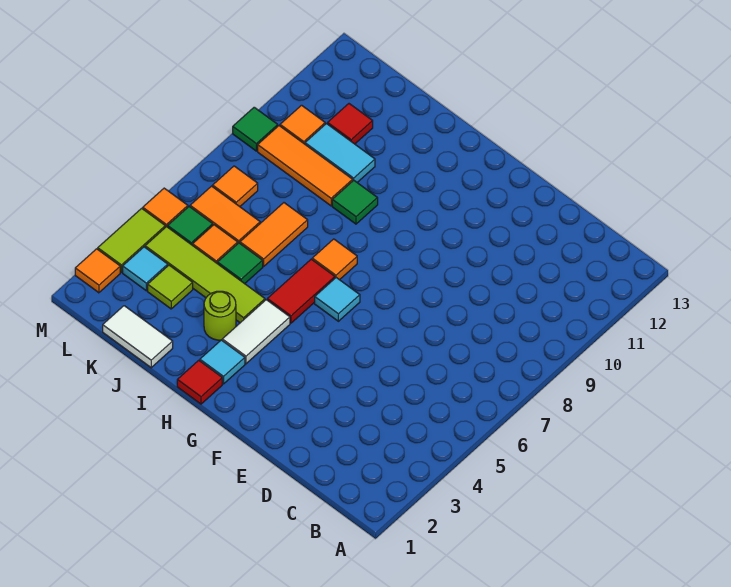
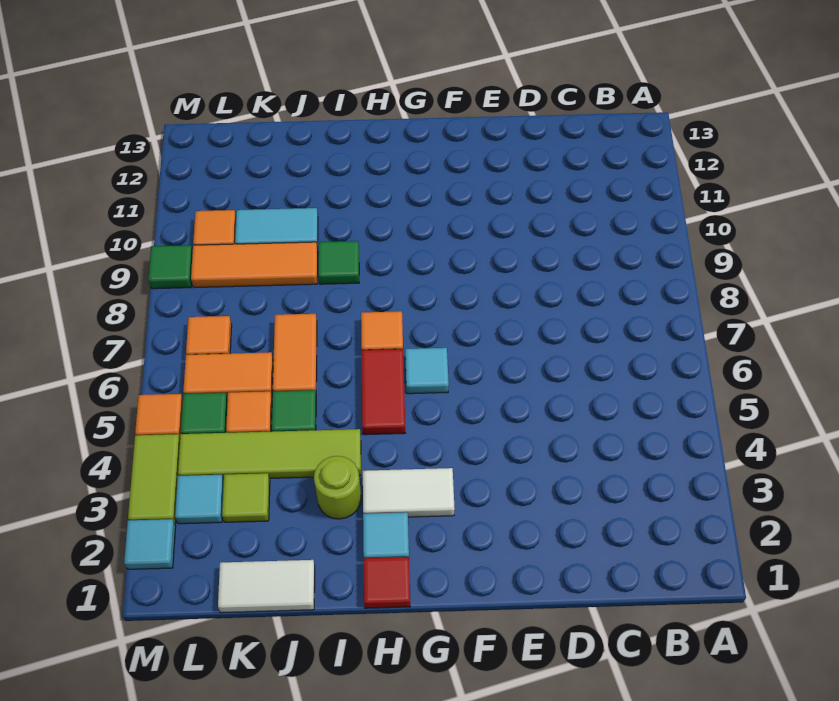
white 1x2 tile [222,300,290,364] -> white 1x2 tile turned to [363,468,455,517]
red 1x1 tile [328,104,373,144] -> none
orange 1x1 tile [75,249,120,293] -> cyan 1x1 tile [124,519,176,569]

